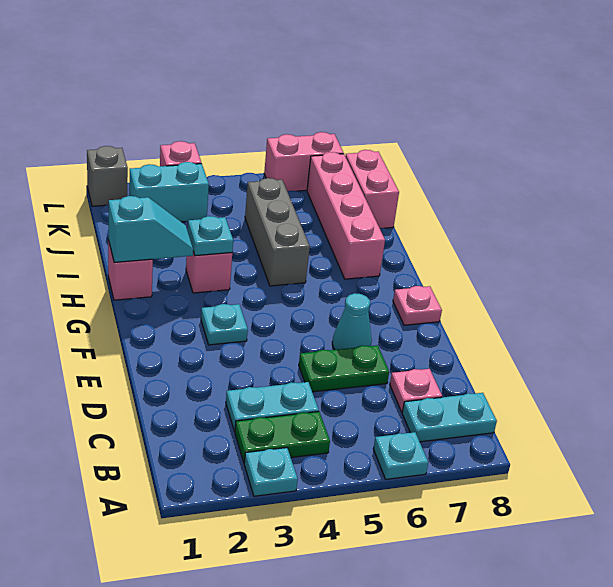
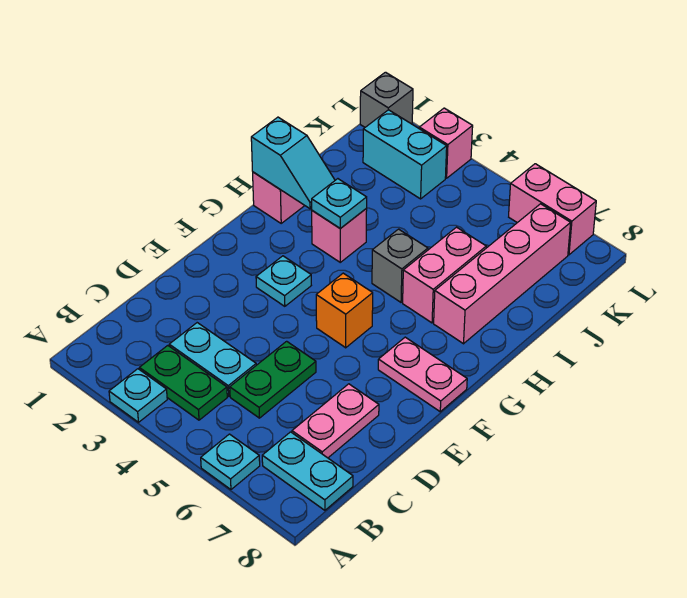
pink 1x1 plate [390,369,442,412] -> pink 1x2 plate [292,384,379,458]
green 1x2 plate [299,345,389,392] -> green 1x2 plate turned to [230,341,316,418]
cyan 1x1 cone [332,293,372,350] -> none
none -> orange 1x1 brick [316,273,373,348]
pink 1x1 plate [393,286,442,325] -> pink 1x2 plate [378,337,467,412]
grey 1x3 brick [245,178,310,286] -> grey 1x1 brick [372,229,428,302]
pink 1x2 brick [345,150,399,228] -> pink 1x2 brick moved to [403,227,486,323]

